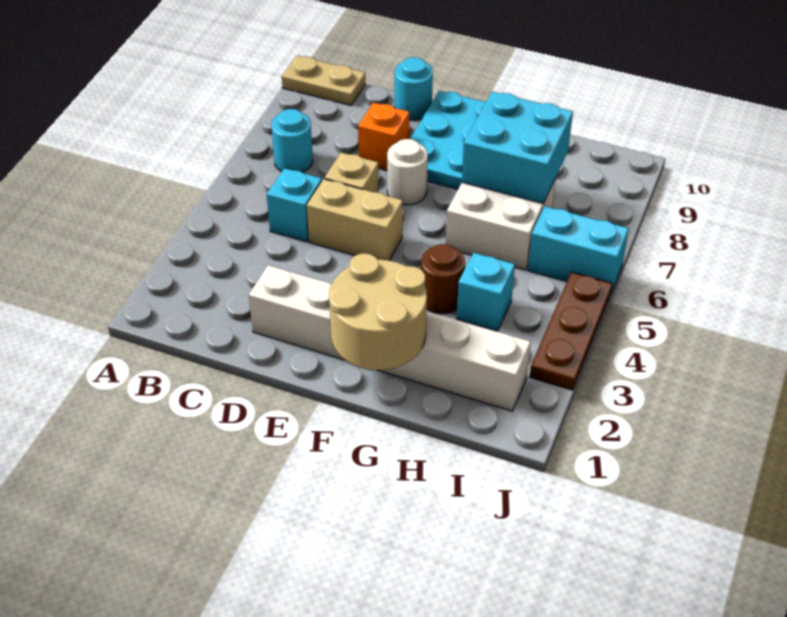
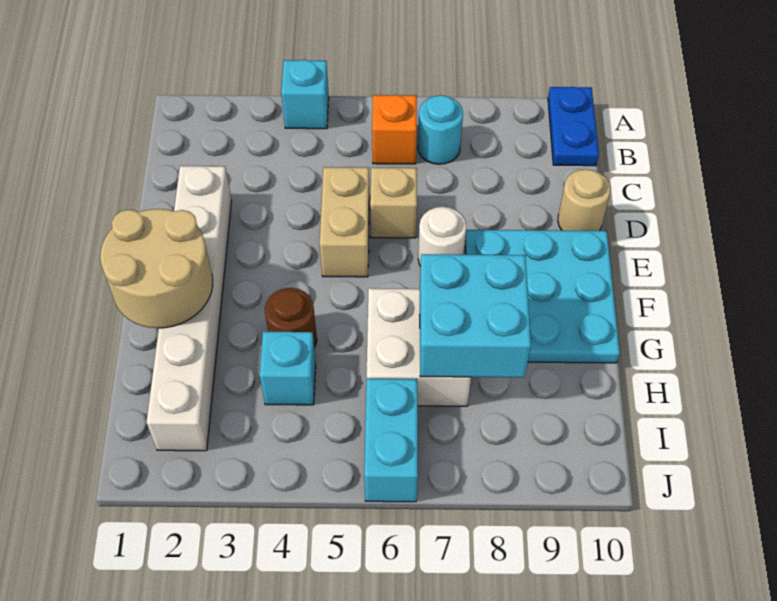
tan 1x2 plate [282,56,365,105] -> blue 1x2 plate [548,87,599,166]
cyan 1x1 brick [267,168,322,242] -> cyan 1x1 brick moved to [281,60,329,129]
orange 1x1 brick [358,103,409,171] -> orange 1x1 brick moved to [372,95,417,164]
cyan 1x1 round brick [395,57,433,120] -> tan 1x1 round brick [558,169,611,231]
brown 1x3 plate [530,272,612,390] -> none

